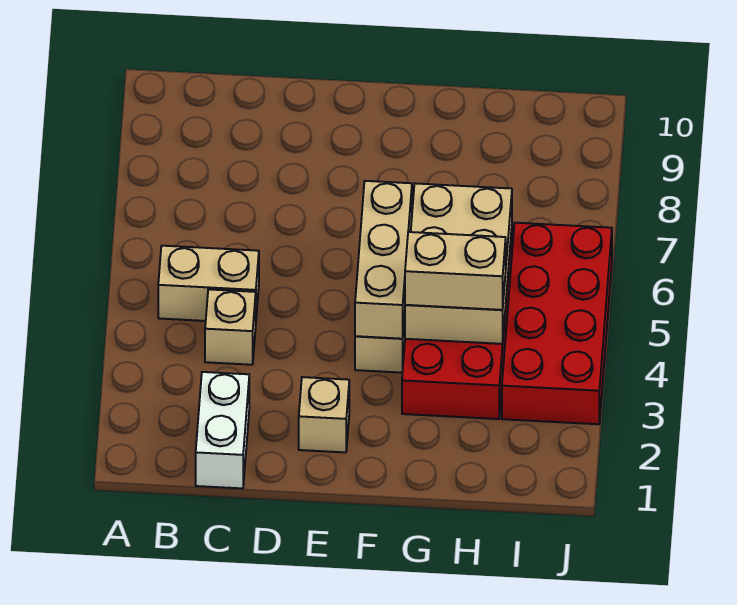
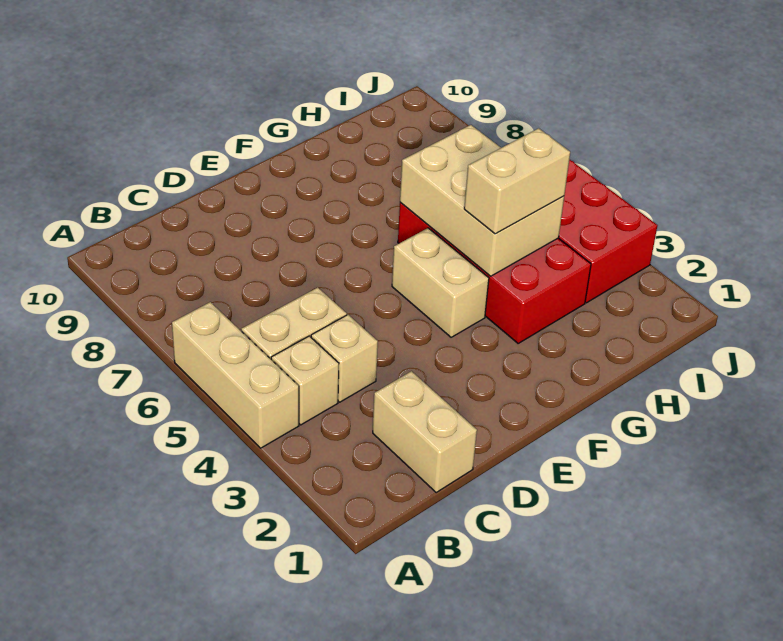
white 1x2 brick [196,372,249,488] -> tan 1x2 brick [373,371,477,492]
tan 1x1 brick [299,377,349,452] -> tan 1x1 brick moved to [271,336,339,425]
tan 1x3 brick [355,181,412,339] -> tan 1x3 brick moved to [172,302,299,448]

